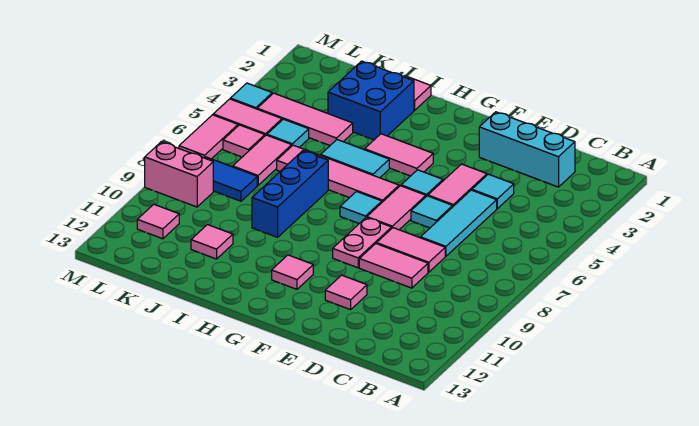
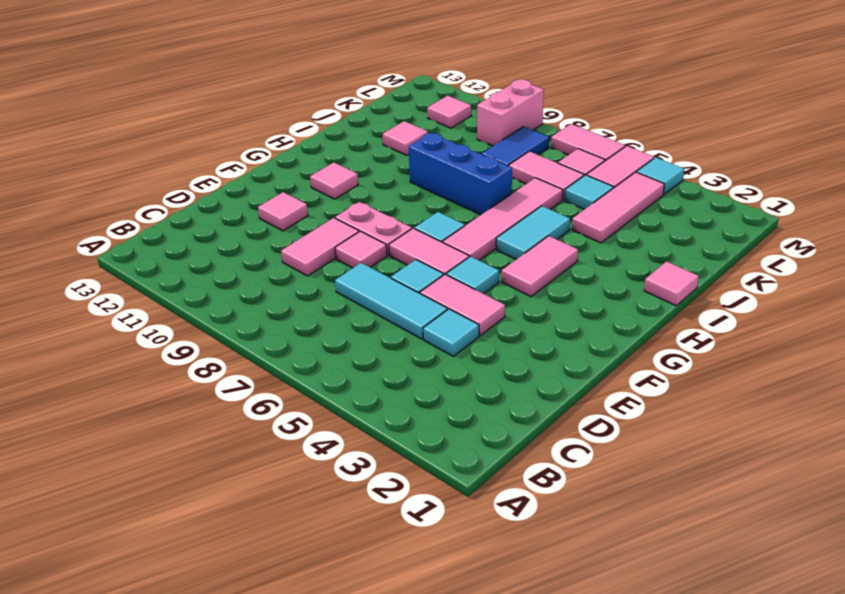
cyan 1x3 brick [479,112,575,187] -> none
pink 1x2 tile [377,228,445,272] -> pink 1x1 tile [335,231,387,268]
blue 2x2 brick [328,61,414,140] -> none

